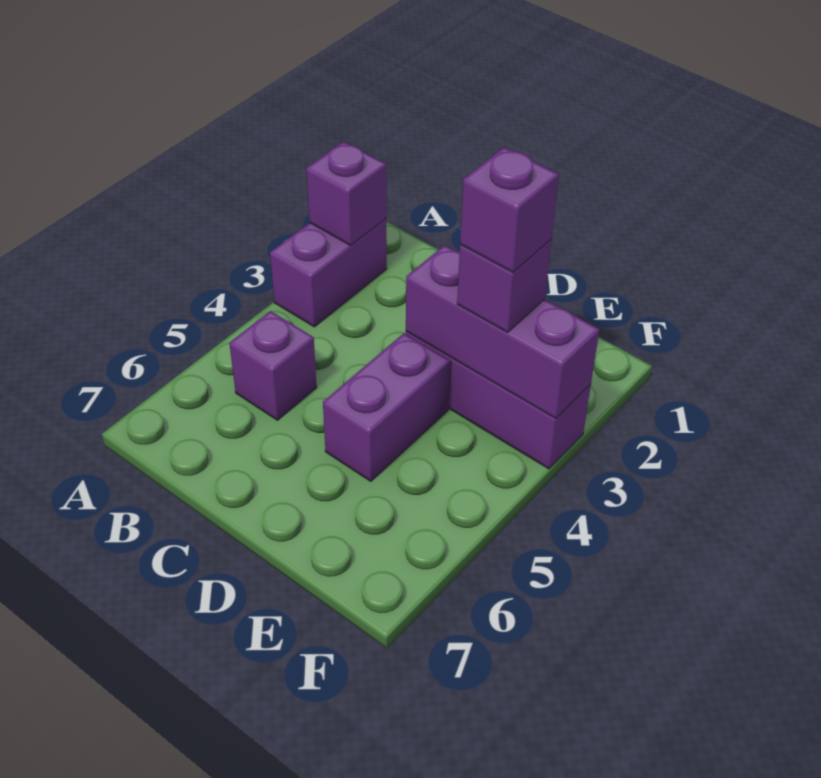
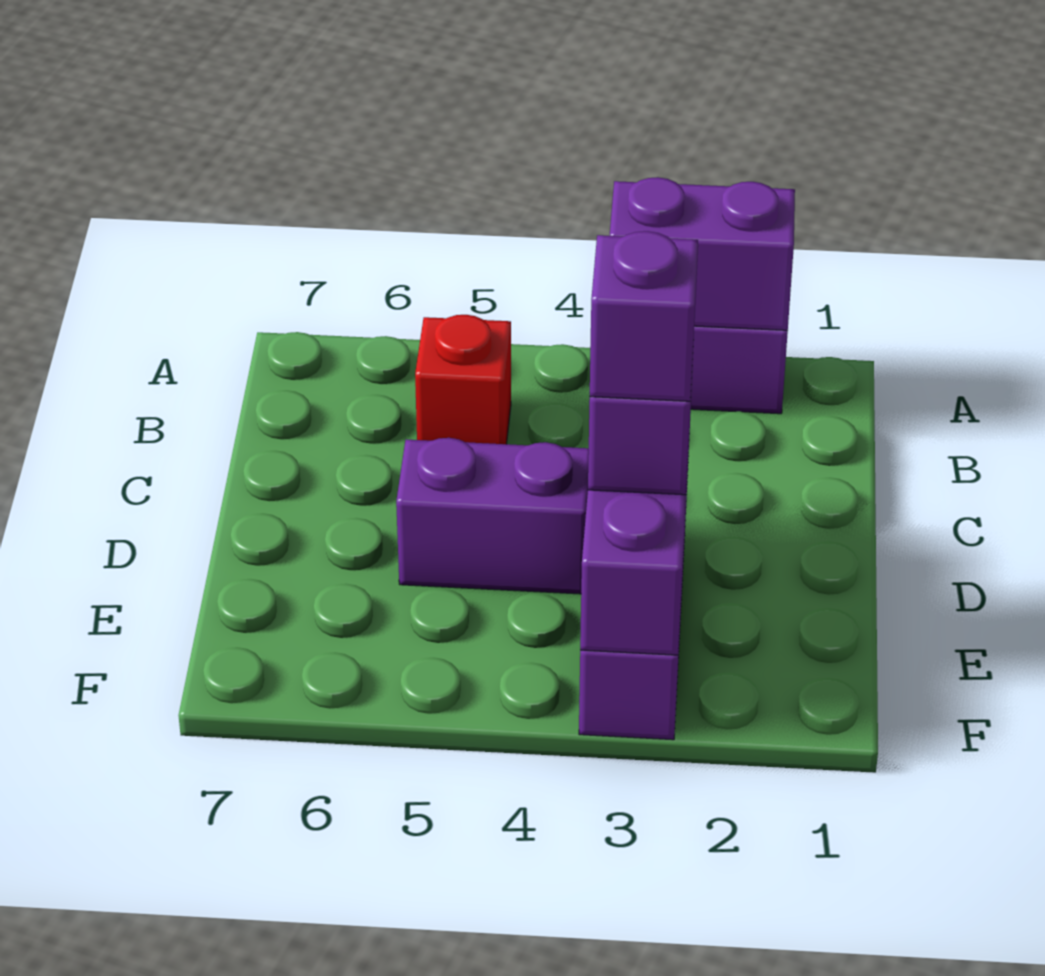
purple 1x1 brick [306,142,386,245] -> purple 1x2 brick [610,177,795,330]
purple 1x1 brick [229,311,317,420] -> red 1x1 brick [415,315,511,444]

